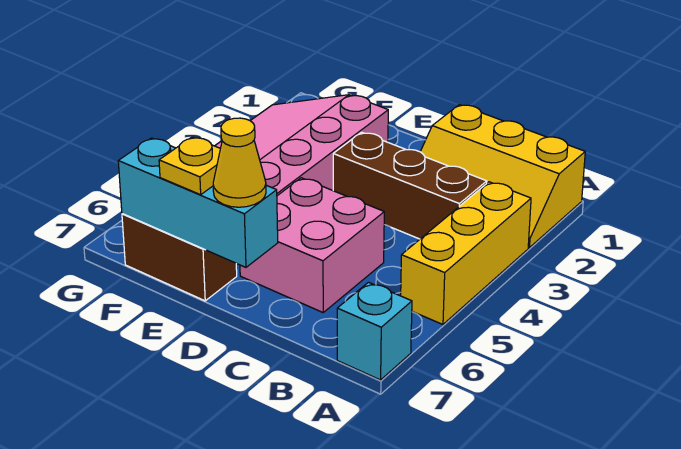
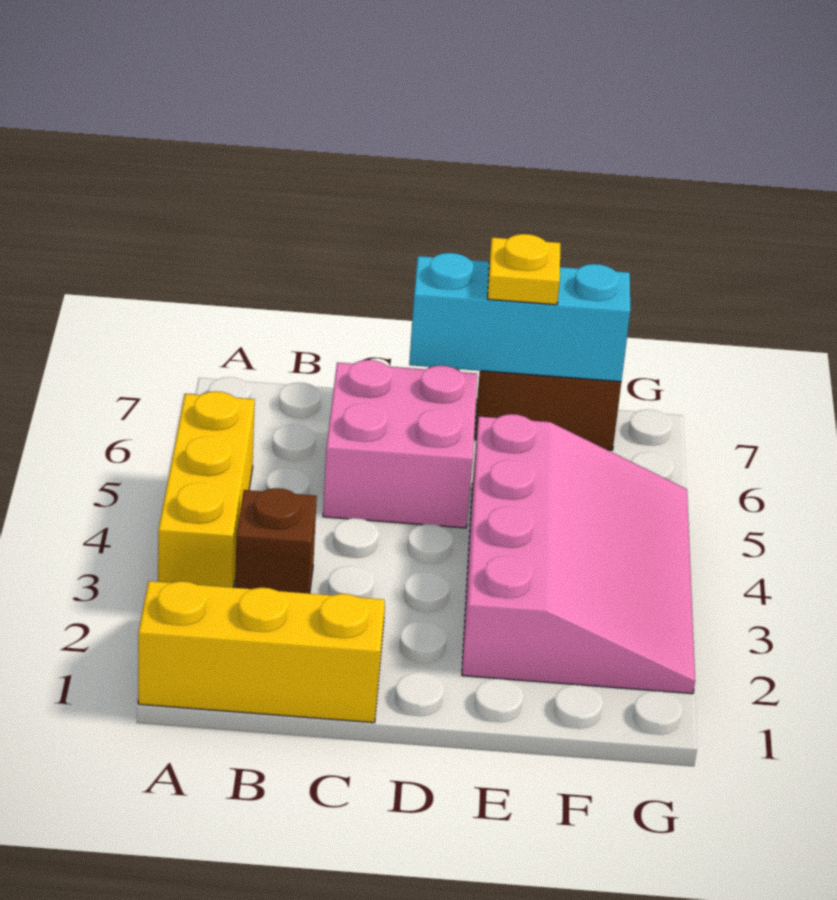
cyan 1x1 brick [337,282,412,380] -> none
brown 1x3 brick [333,132,487,239] -> brown 1x1 brick [235,488,317,594]
yellow 1x1 cone [213,118,266,207] -> none

